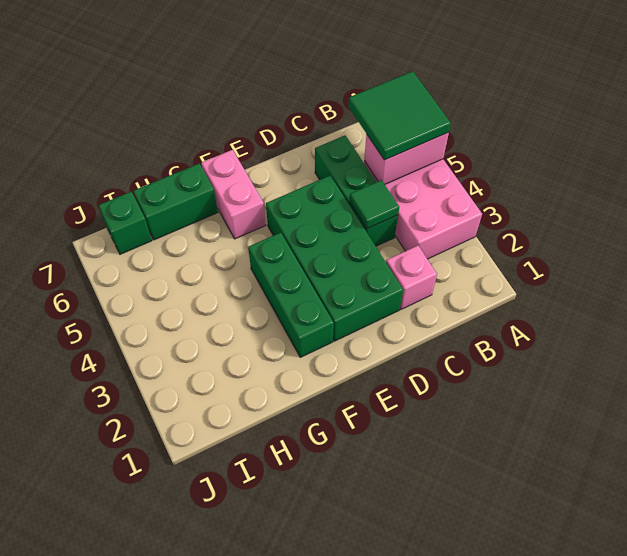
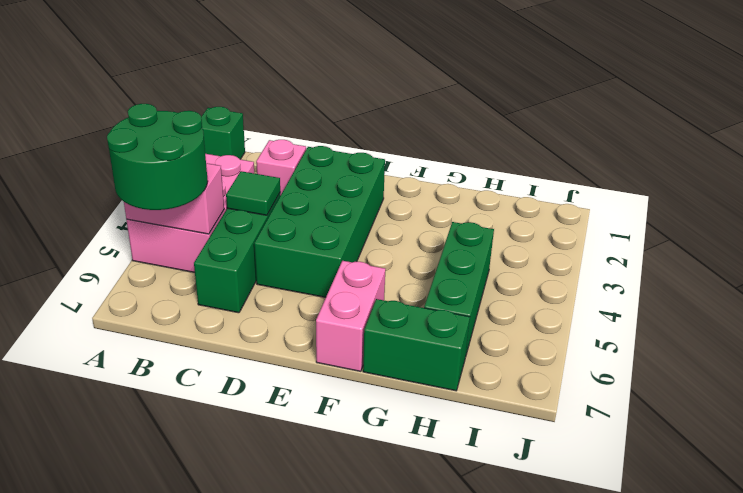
green 2x2 tile [348,71,451,160] -> green 2x2 round brick [107,104,208,210]
green 1x3 brick [248,232,334,357] -> green 1x3 brick moved to [424,222,494,354]
green 1x1 brick [98,192,152,254] -> green 1x1 brick moved to [201,107,245,159]

